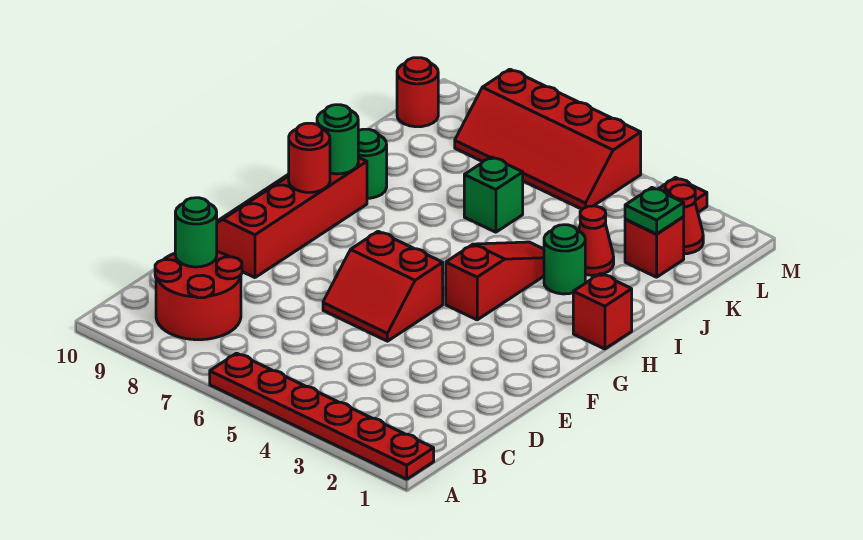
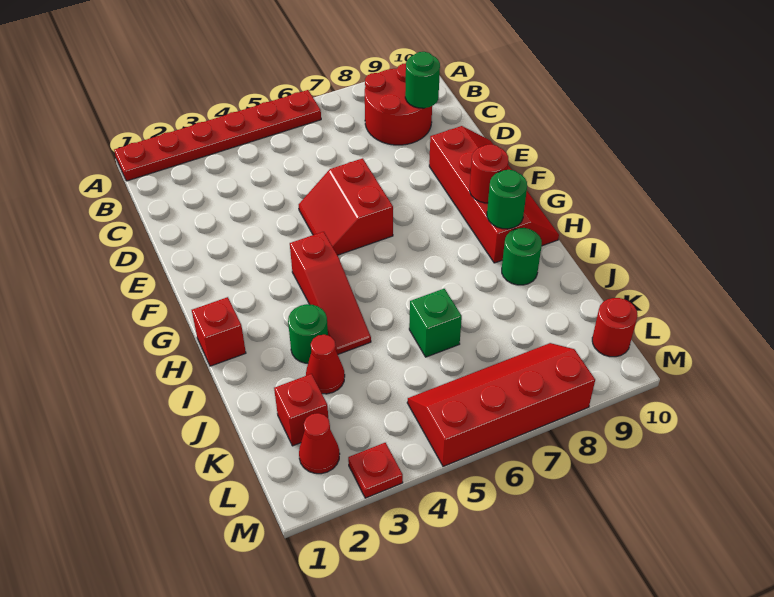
red 2x2 slope [323,231,443,341] -> red 2x2 slope turned to [299,158,393,255]
green 1x1 plate [625,188,684,234] -> none

